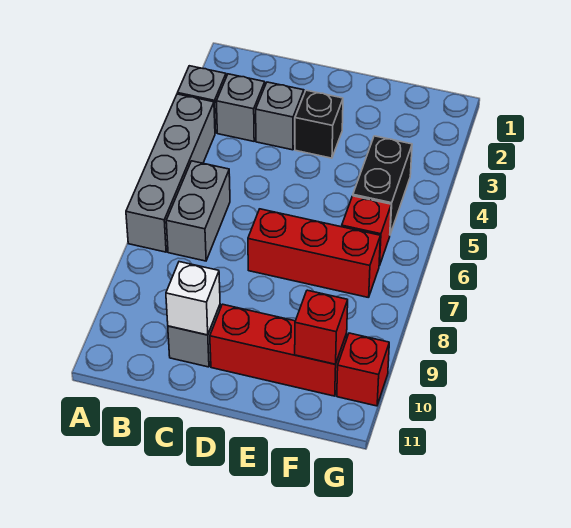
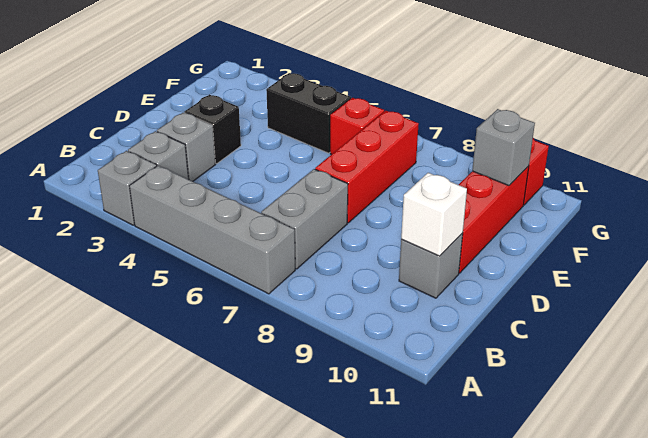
grey 1x2 brick [166,161,230,261] -> grey 1x2 brick turned to [261,169,348,269]
red 1x1 brick [295,290,348,364] -> grey 1x1 brick [472,109,535,186]

